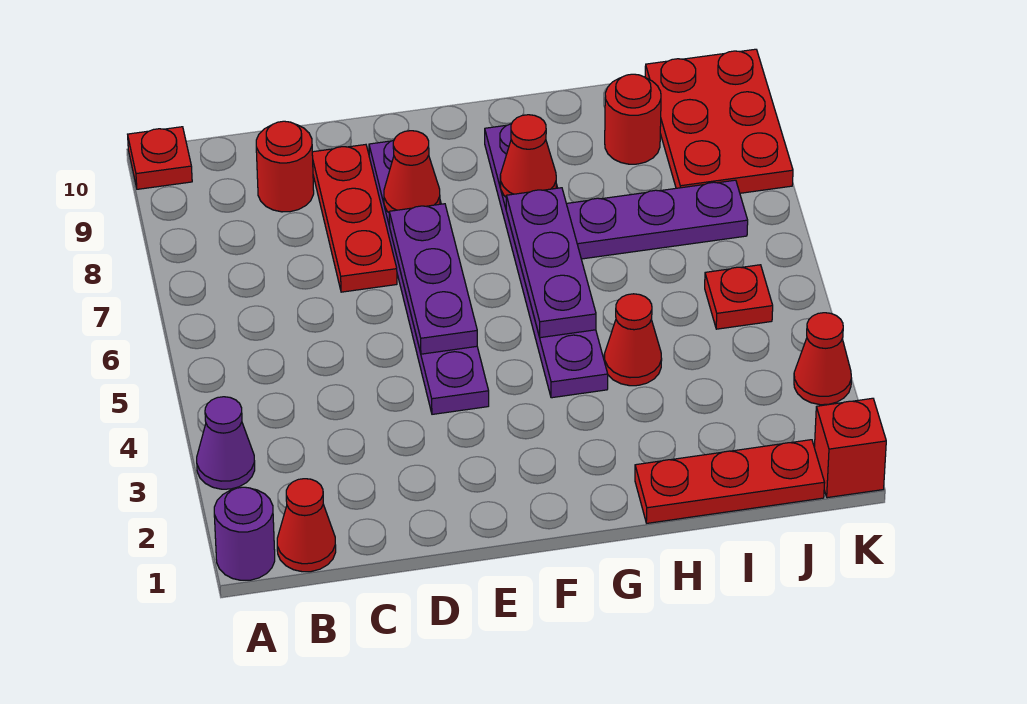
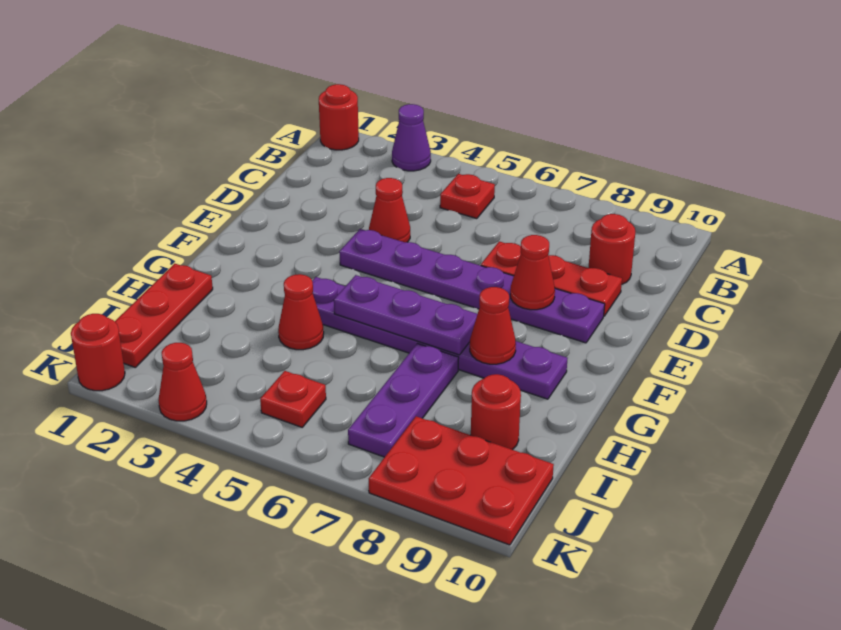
purple 1x1 round brick [214,487,275,580] -> red 1x1 round brick [319,84,359,150]
red 1x1 plate [128,127,192,189] -> red 1x1 plate moved to [440,174,495,219]
red 1x1 cone [277,479,336,572] -> red 1x1 cone moved to [369,178,410,242]
purple 1x3 plate [389,204,477,354] -> none
red 1x1 brick [814,398,886,498] -> red 1x1 round brick [71,314,125,391]

